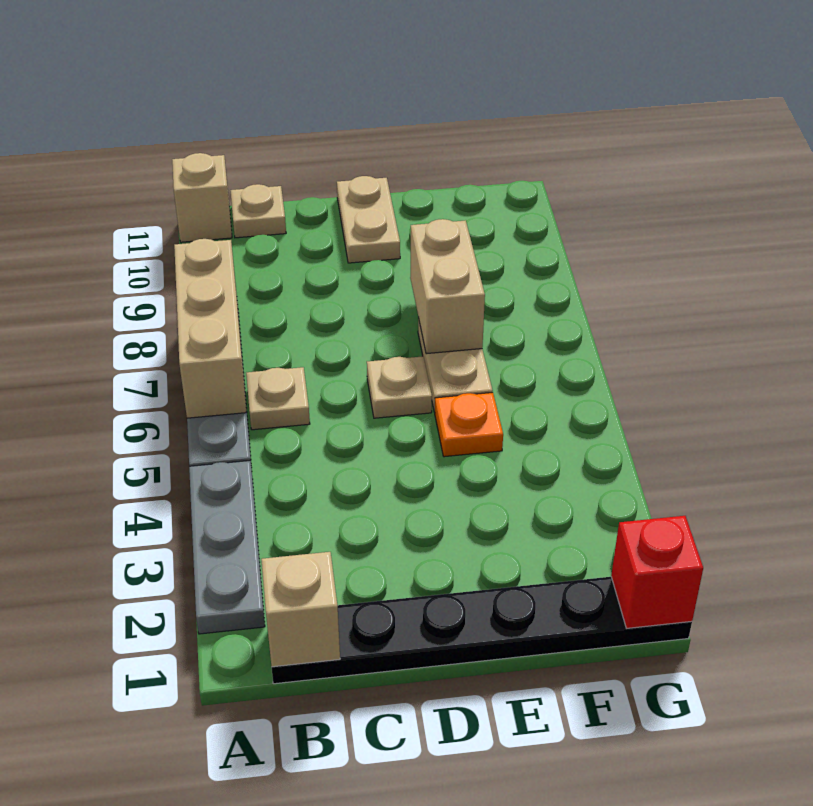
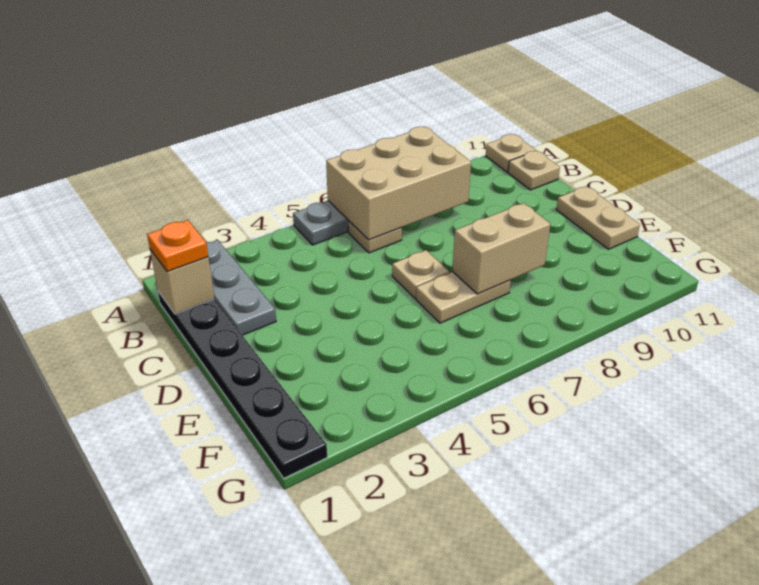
grey 1x3 plate [189,460,265,634] -> grey 1x3 plate turned to [206,240,276,335]
tan 1x3 brick [174,239,247,418] -> tan 2x3 brick [326,127,471,240]
tan 1x1 brick [172,153,232,242] -> tan 1x1 plate [486,134,536,172]
tan 1x2 plate [337,176,400,263] -> tan 1x2 plate turned to [556,186,640,249]
orange 1x1 plate [435,392,503,457] -> orange 1x1 plate moved to [147,220,208,272]
red 1x1 brick [611,516,703,628] -> none

